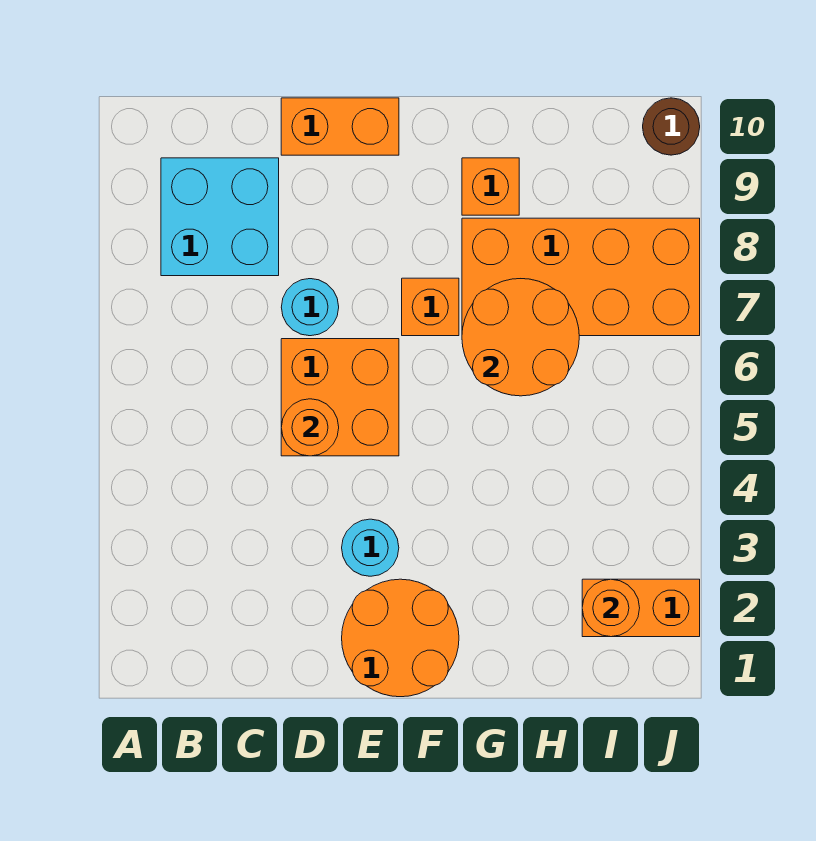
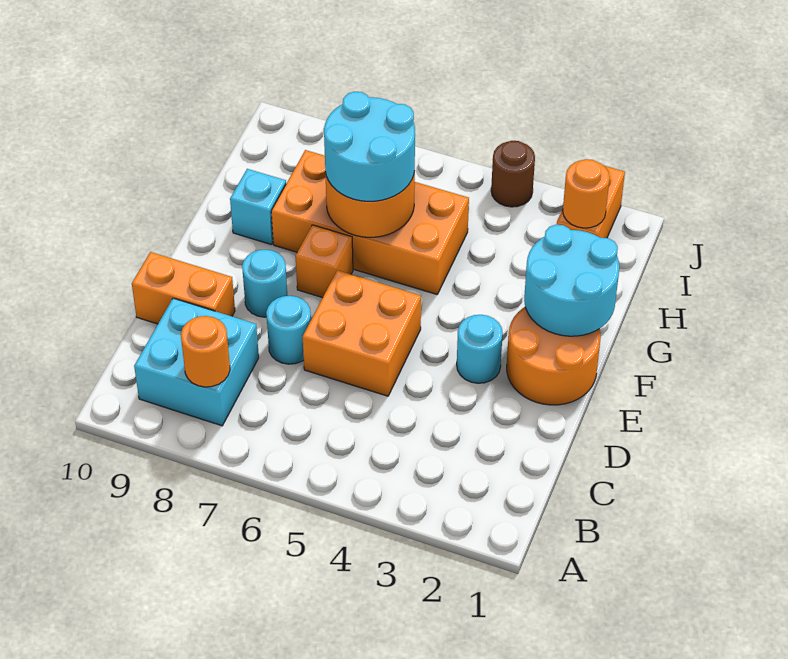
orange 1x1 round brick [281,399,339,456] -> orange 1x1 round brick moved to [181,316,230,387]
orange 1x2 brick [281,98,399,155] -> orange 1x2 brick turned to [132,252,235,324]
none -> cyan 1x1 round brick [242,250,287,317]
none -> cyan 2x2 round brick [524,225,619,336]
none -> cyan 2x2 round brick [324,92,415,201]
orange 2x4 brick [462,218,700,336] -> orange 2x4 brick turned to [271,150,469,294]
orange 1x1 brick [462,158,519,215] -> cyan 1x1 brick [230,169,286,245]
brown 1x1 round brick [643,98,700,155] -> brown 1x1 round brick moved to [491,141,535,207]

